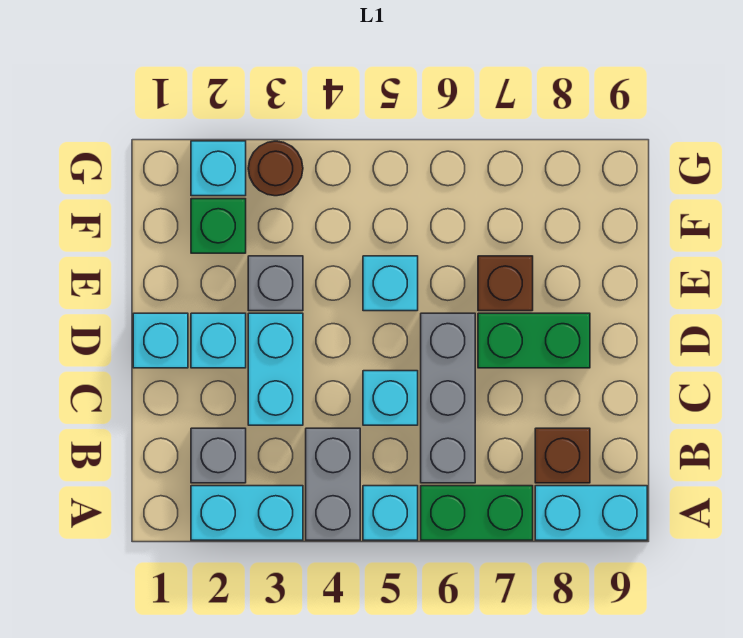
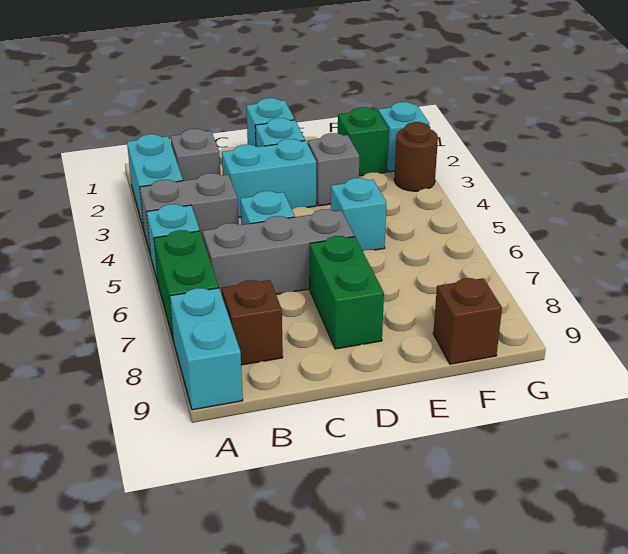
brown 1x1 brick [478,256,533,311] -> brown 1x1 brick moved to [433,278,502,364]

